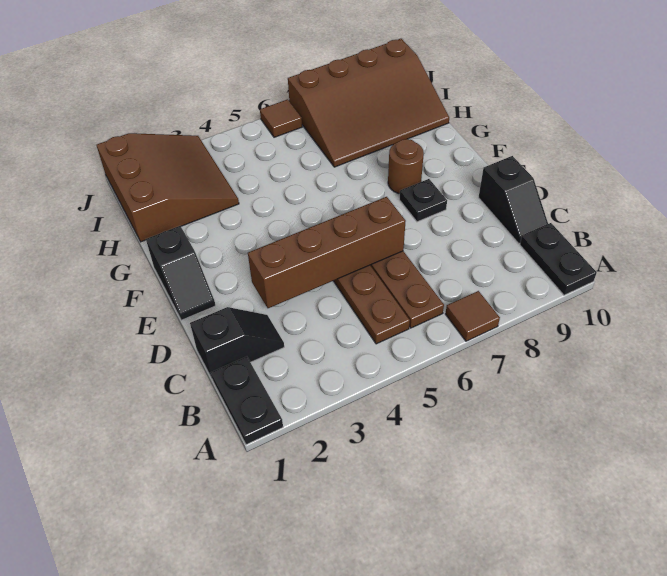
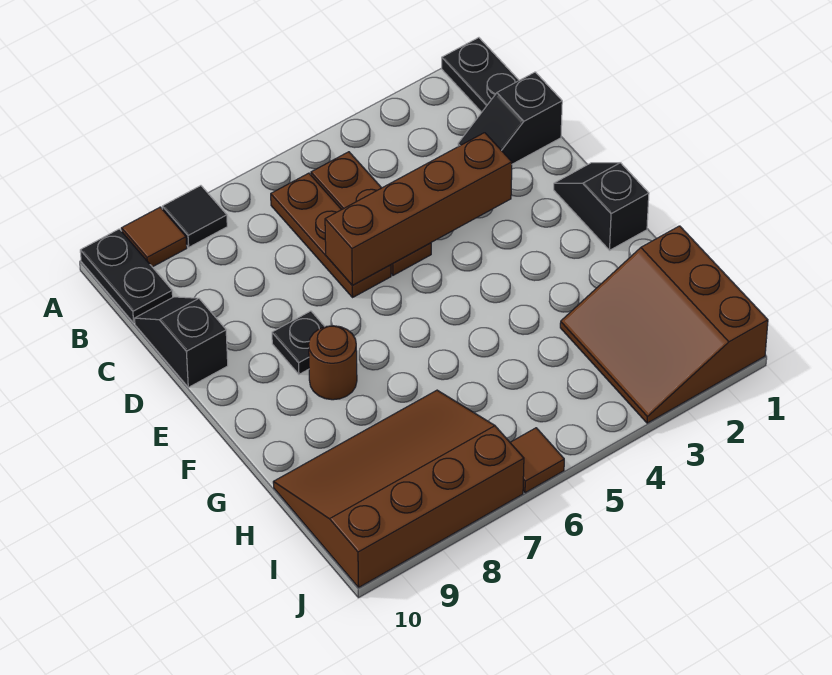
brown 1x1 tile [446,291,500,341] -> brown 1x1 tile moved to [121,207,187,267]
none -> black 1x1 tile [162,186,227,247]

